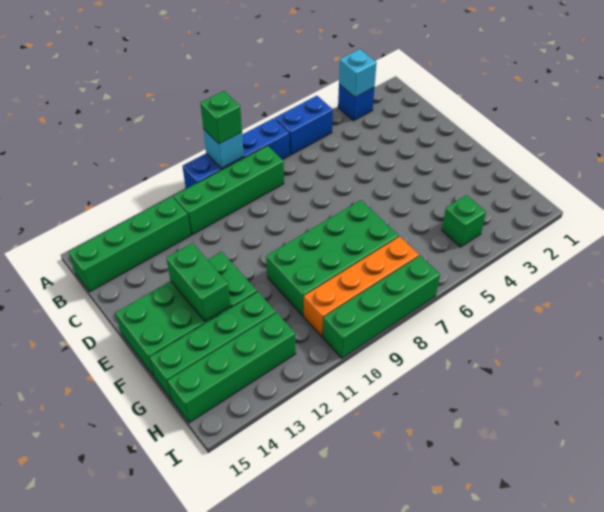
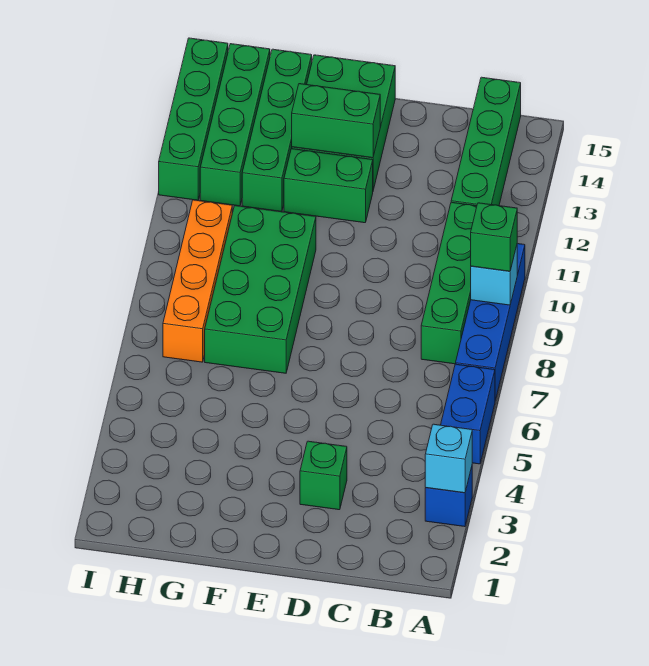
green 1x1 brick [442,195,486,247] -> green 1x1 brick moved to [300,441,347,510]
green 1x4 brick [323,256,440,358] -> green 1x4 brick moved to [159,38,228,200]

